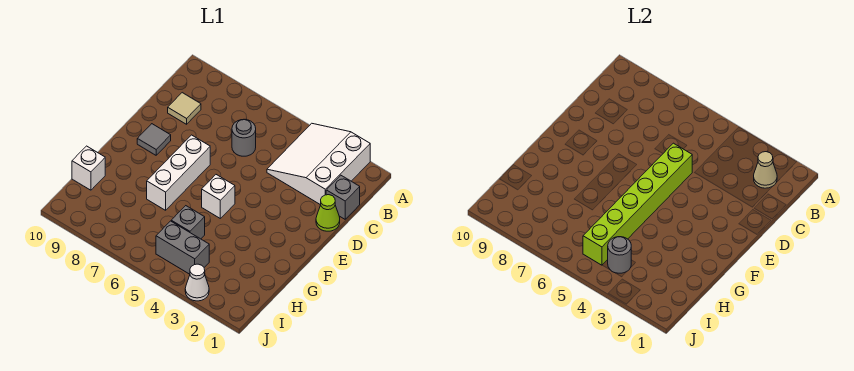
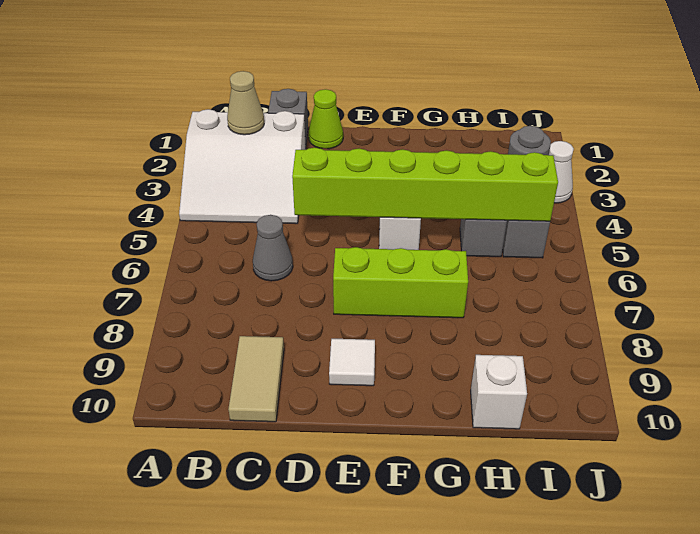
grey 1x1 round brick [232,120,256,156] -> grey 1x1 cone [253,215,293,281]
tan 1x1 tile [168,93,201,124] -> tan 1x2 tile [229,336,284,422]
white 1x3 brick [147,135,210,210] -> lime 1x3 brick [333,247,468,318]
grey 1x1 tile [137,124,171,155] -> white 1x1 tile [329,339,375,386]

